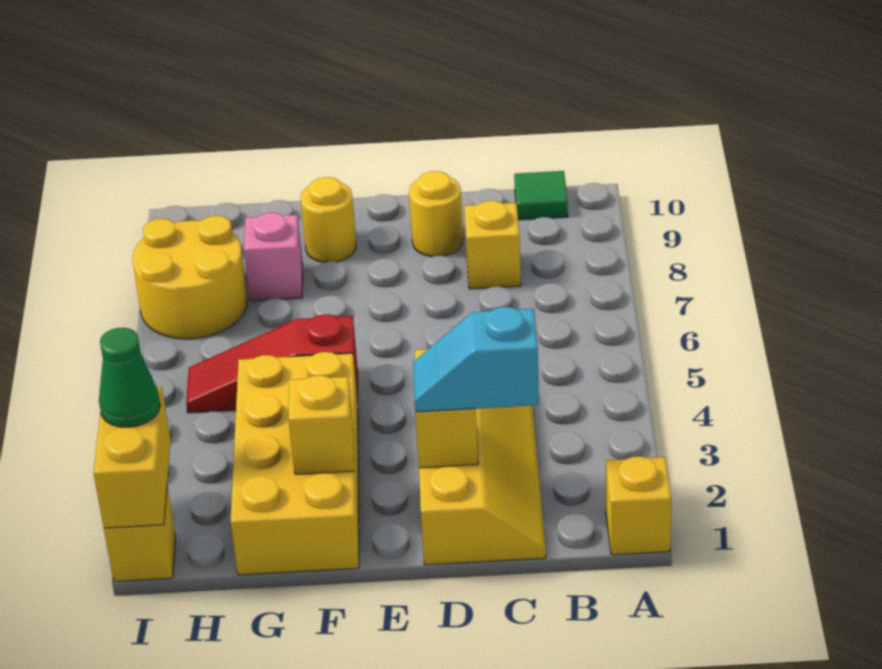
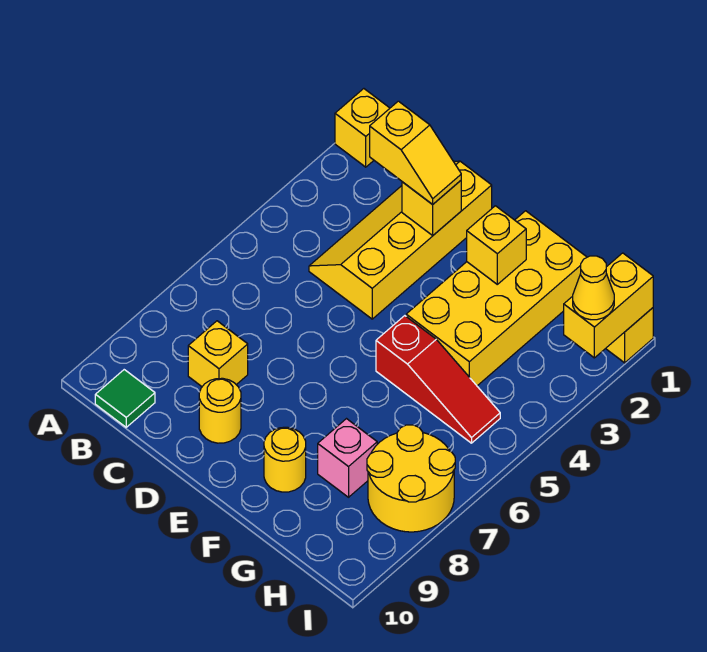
cyan 1x2 slope [413,307,539,412] -> yellow 1x2 slope [370,101,461,204]
green 1x1 cone [99,328,160,427] -> yellow 1x1 cone [573,256,614,320]

